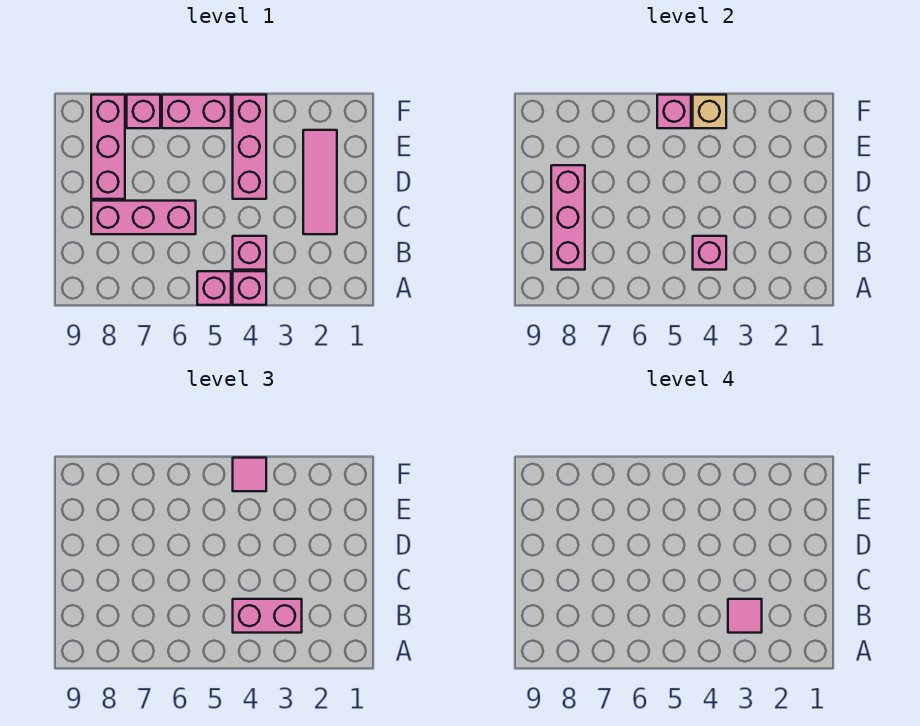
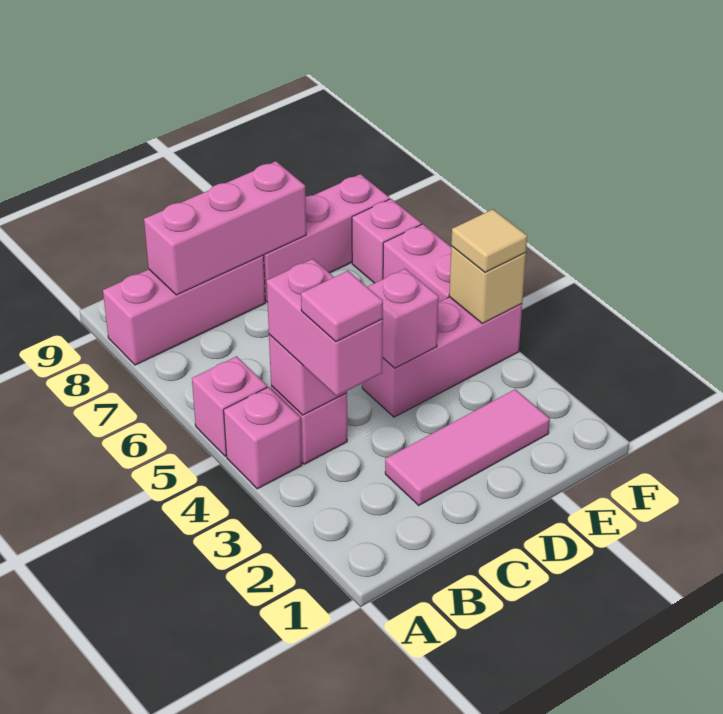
pink 1x3 brick [91,201,196,234] -> pink 1x3 brick turned to [103,255,265,365]
pink 1x1 tile [233,458,266,491] -> tan 1x1 tile [451,209,527,272]
pink 1x1 brick [657,95,691,128] -> pink 1x1 brick moved to [368,269,439,368]

